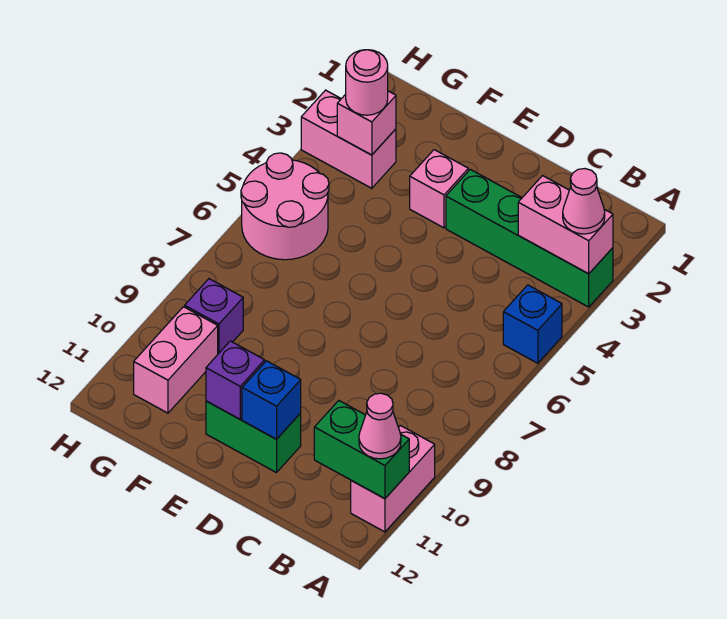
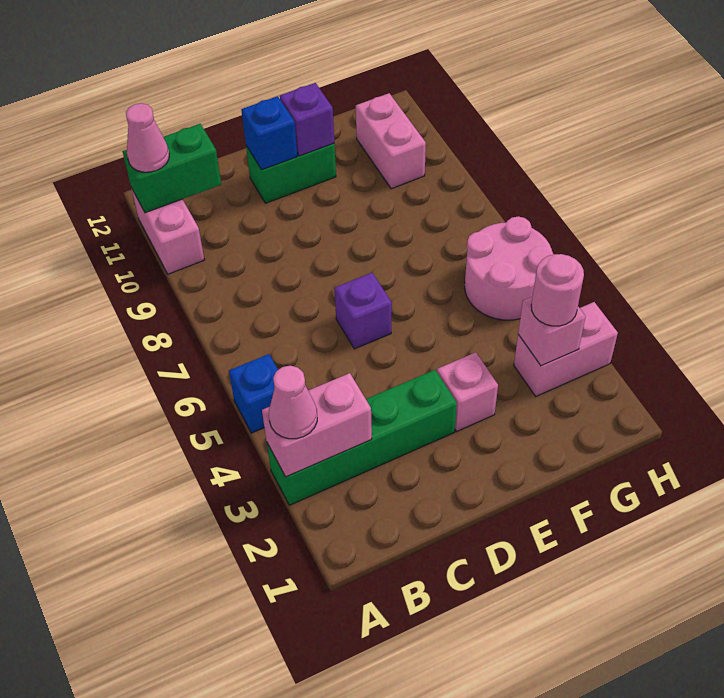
purple 1x1 brick [185,279,243,354] -> purple 1x1 brick moved to [334,273,392,349]

